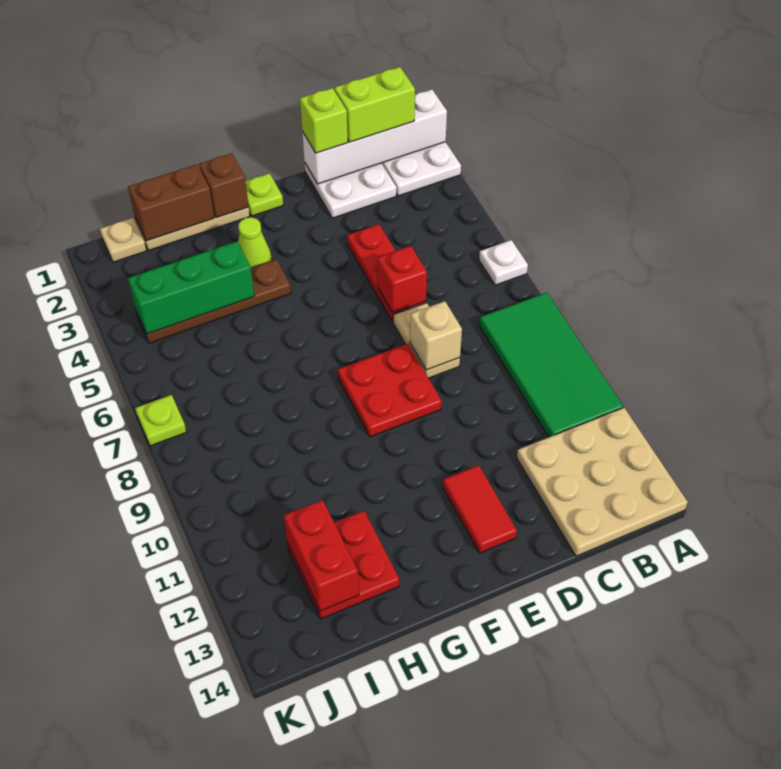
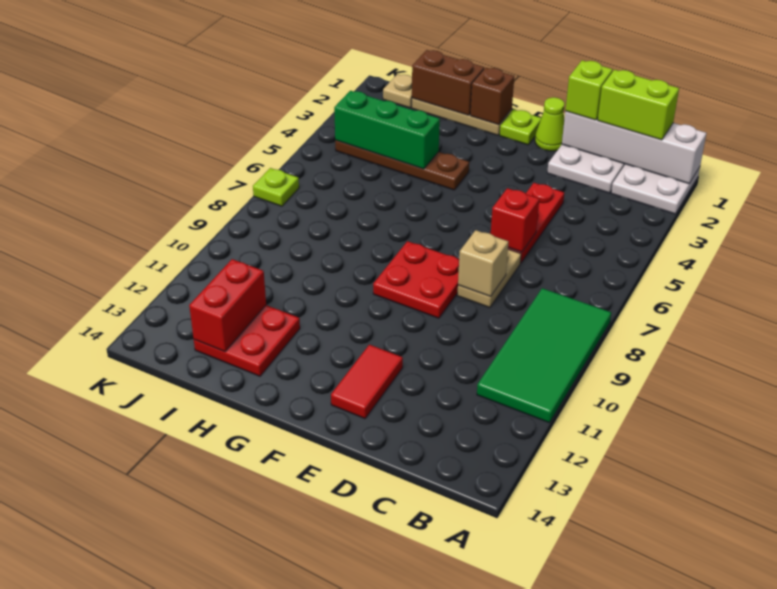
white 1x1 plate [479,240,528,285] -> none
tan 3x3 plate [517,408,688,556] -> none
lime 1x1 cone [238,217,271,268] -> lime 1x1 cone moved to [535,97,565,151]

